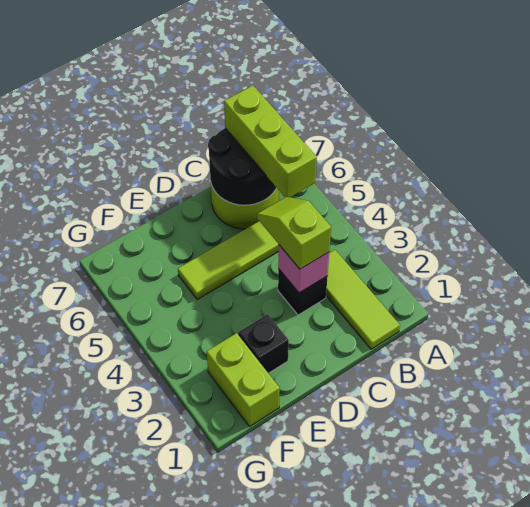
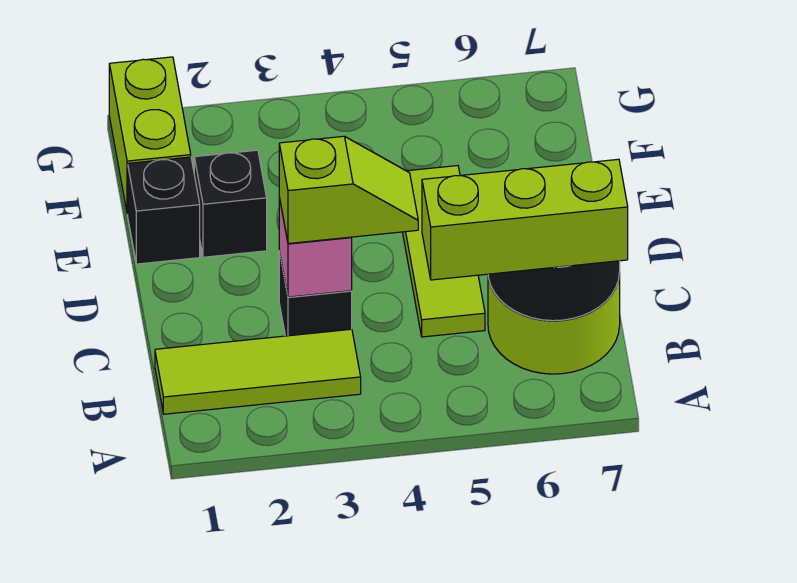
none -> black 1x1 brick [128,157,200,264]
lime 1x2 brick [207,333,280,427] -> lime 1x2 brick turned to [109,57,191,214]

